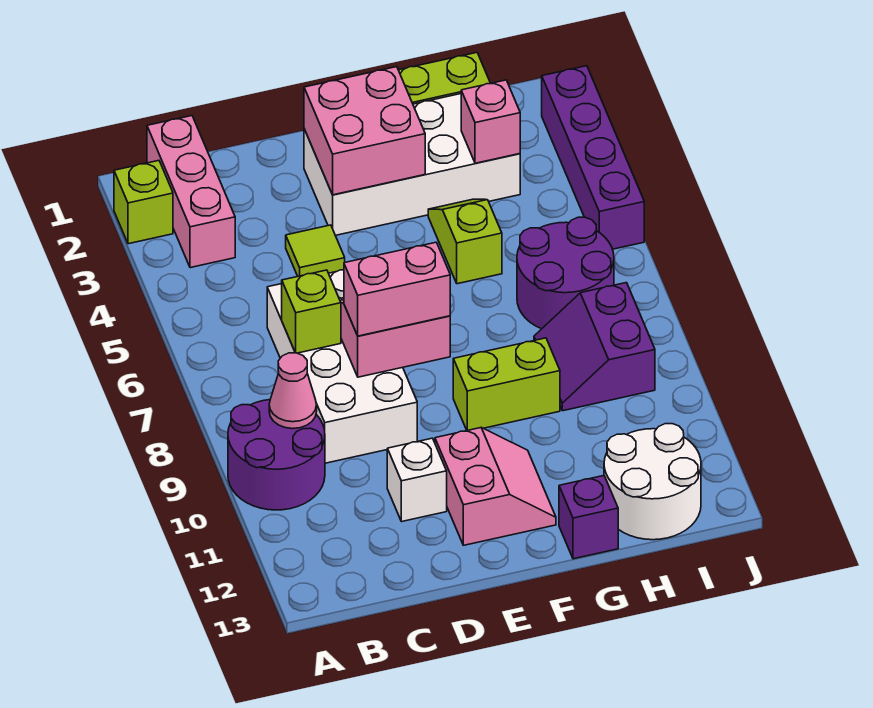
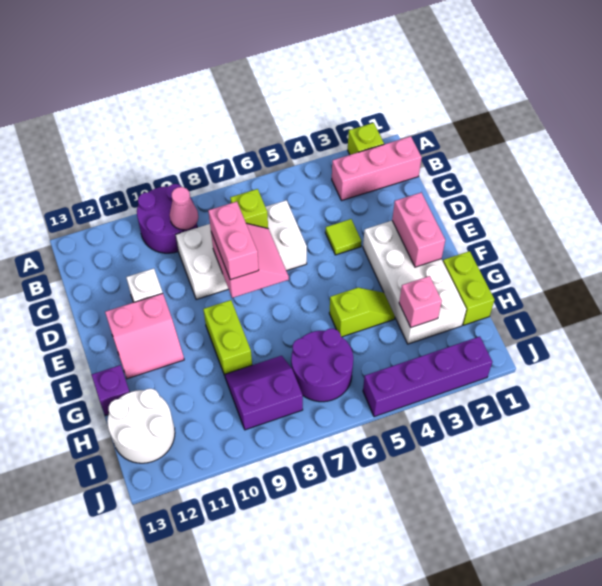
pink 2x2 brick [304,67,425,195] -> pink 1x2 brick [392,193,445,267]

